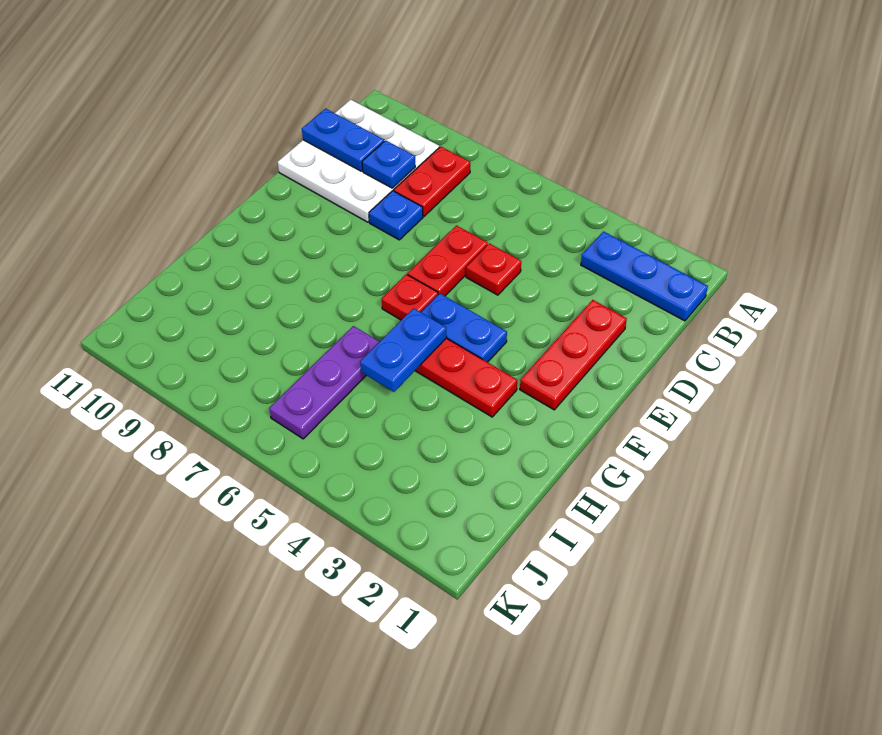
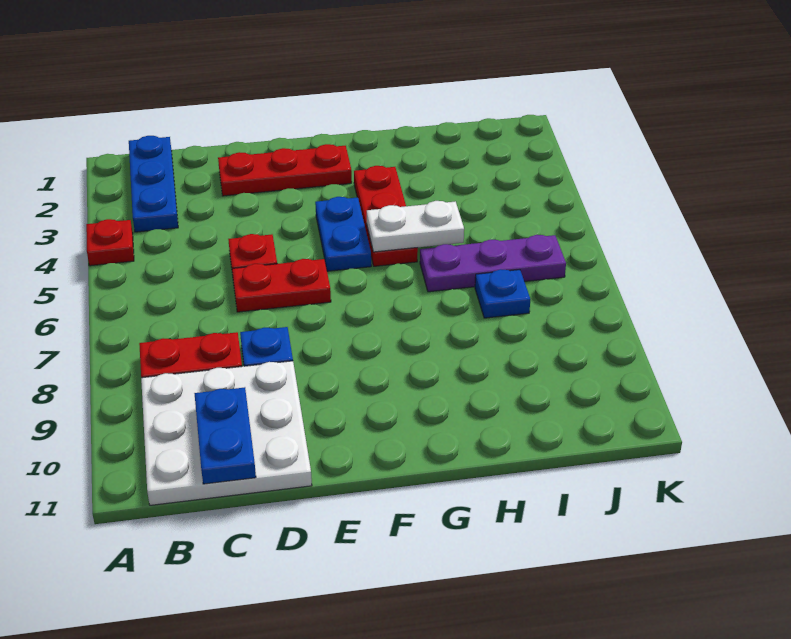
blue 1x1 plate [362,140,415,188] -> blue 1x1 plate moved to [475,269,530,318]
red 1x1 plate [382,274,438,320] -> red 1x1 plate moved to [86,219,134,266]
blue 1x2 plate [360,308,447,392] -> white 1x2 plate [367,201,464,252]

